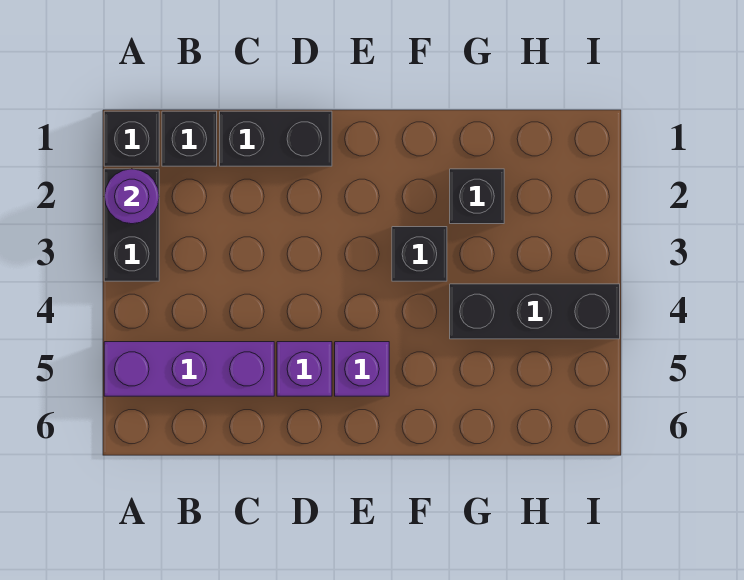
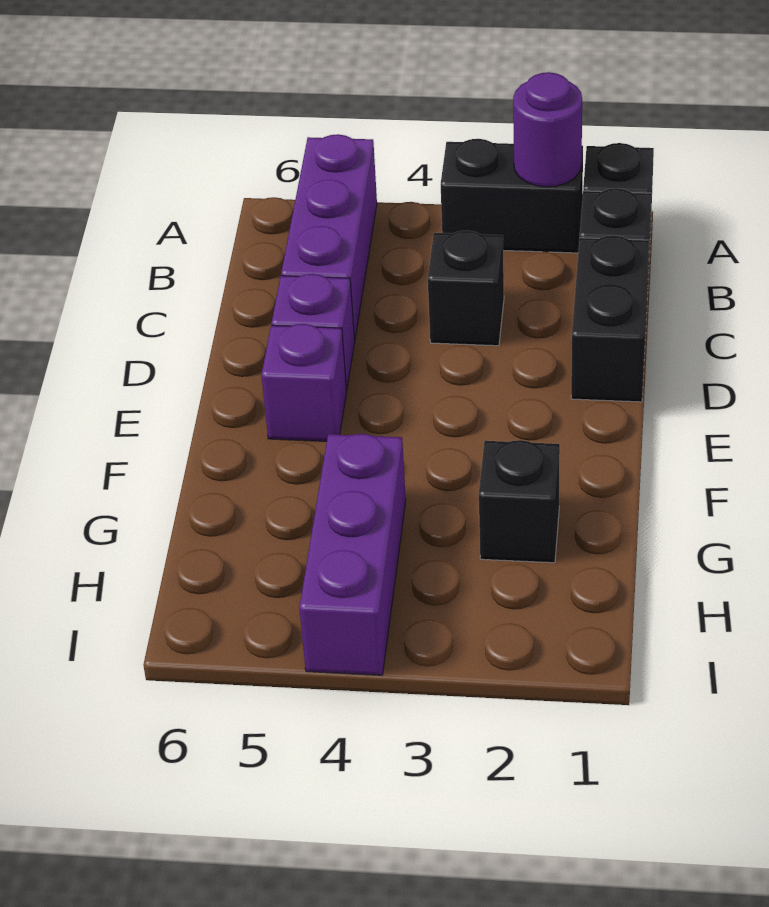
black 1x1 brick [392,227,447,281] -> black 1x1 brick moved to [428,231,504,346]
black 1x3 brick [450,284,620,339] -> purple 1x3 brick [299,434,406,675]

